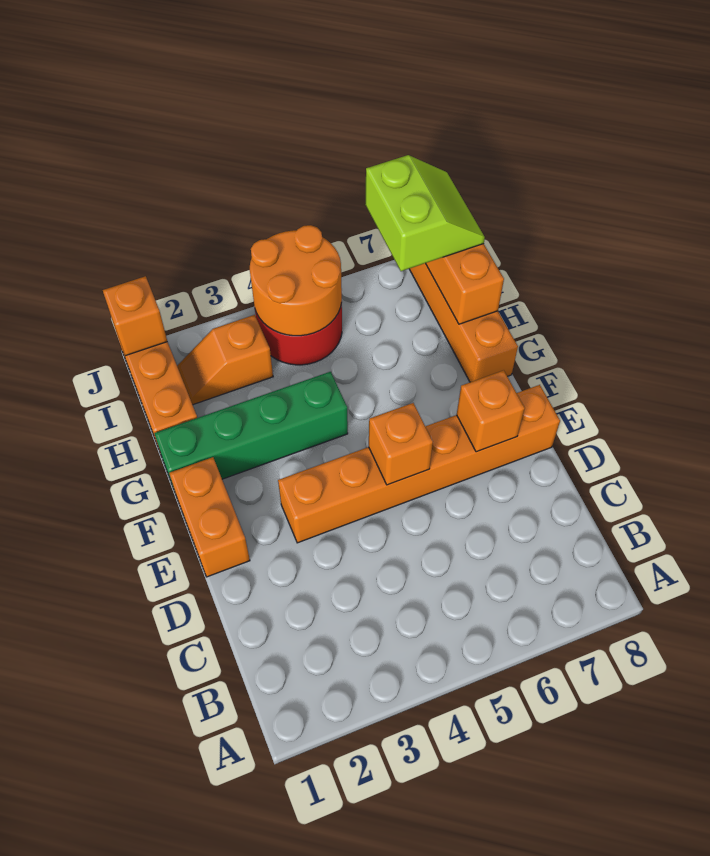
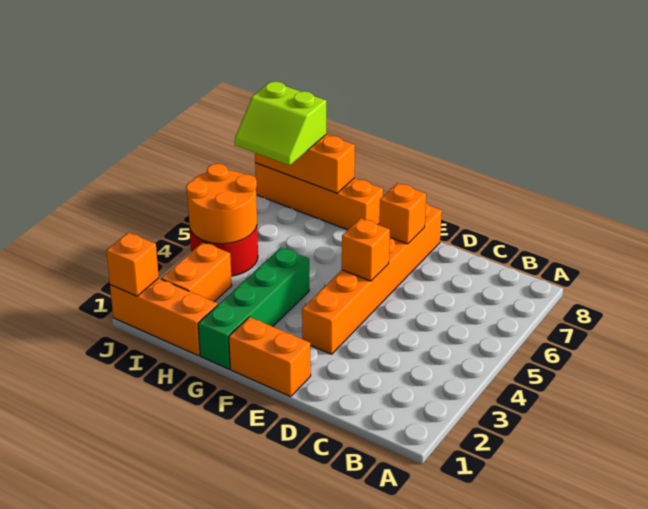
orange 1x2 slope [177,315,273,405] -> orange 1x2 brick [161,242,232,302]
lime 2x2 slope [365,155,485,271] -> lime 2x2 slope turned to [235,81,326,166]

